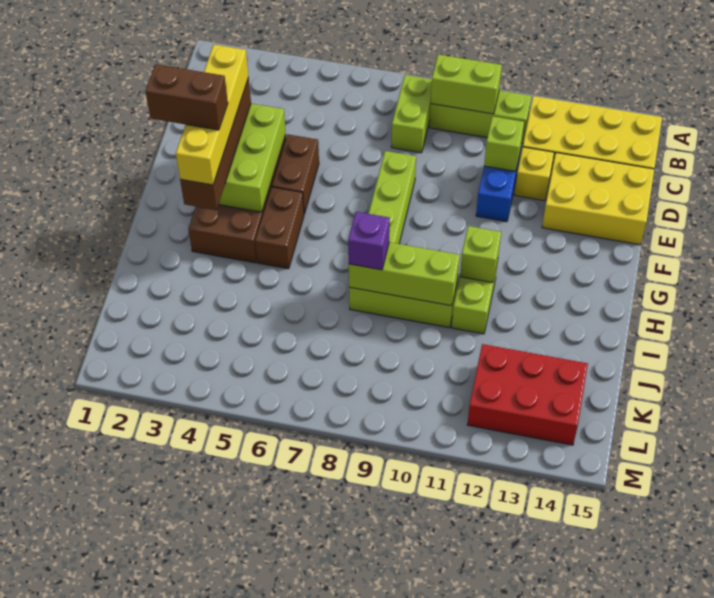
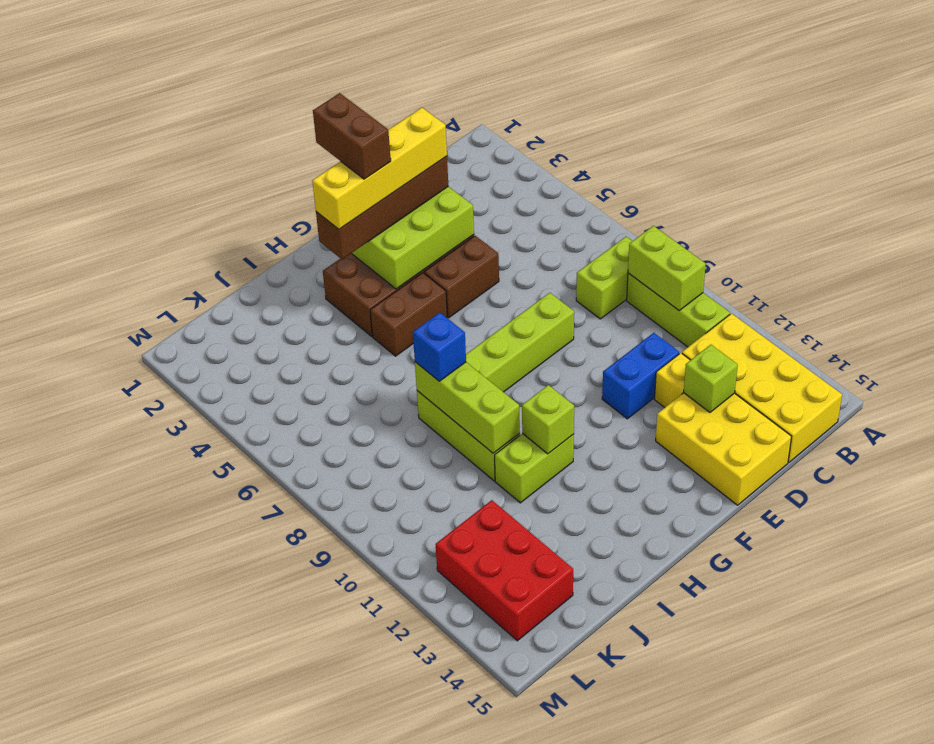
lime 1x1 brick [484,116,524,171] -> lime 1x1 brick moved to [684,345,738,412]
purple 1x1 brick [348,212,390,270] -> blue 1x1 brick [413,313,466,381]

